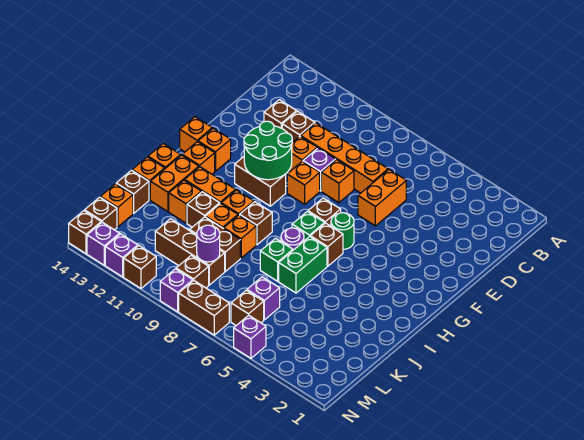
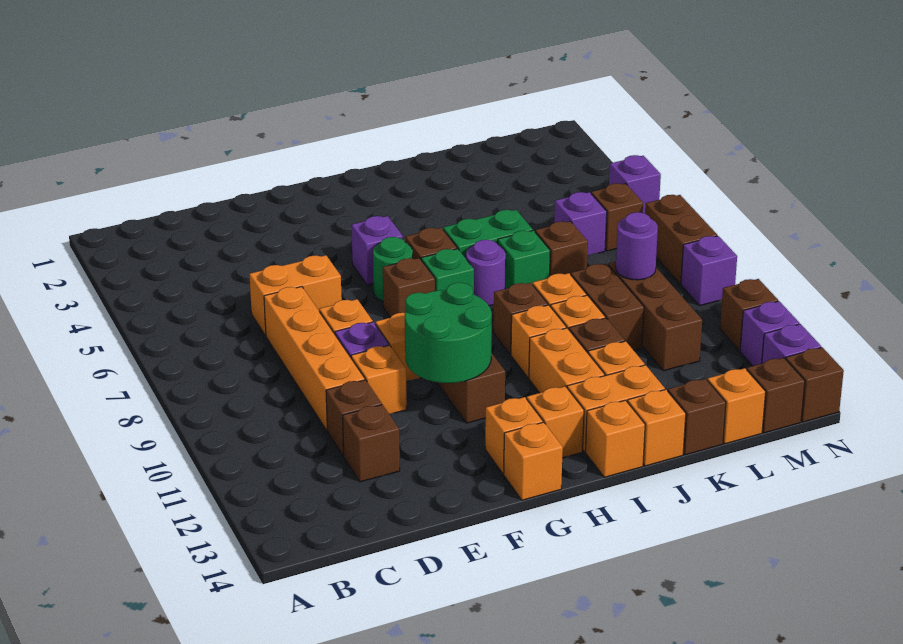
none -> purple 1x1 brick [352,216,403,285]
brown 1x1 brick [176,255,209,288] -> brown 1x1 brick moved to [535,221,588,276]

